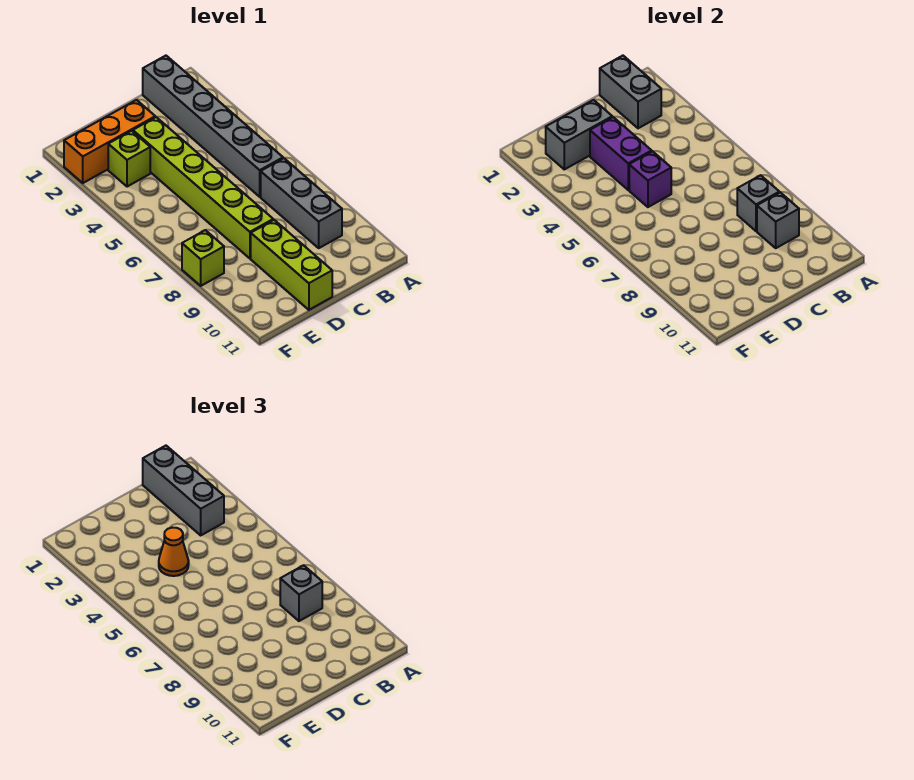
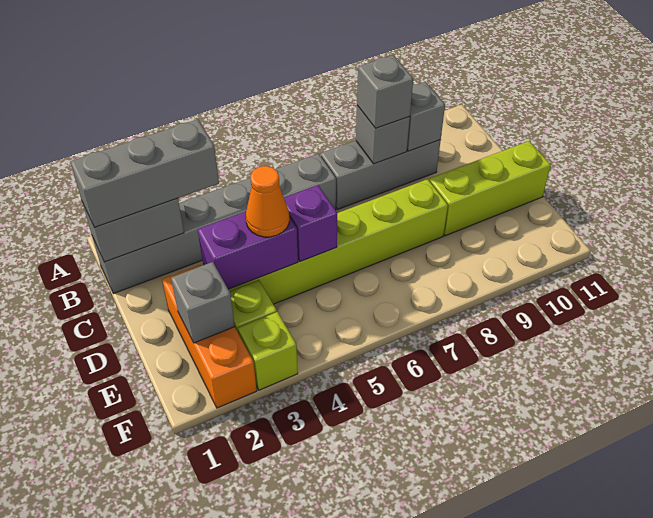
grey 1x2 brick [546,100,612,169] -> grey 1x1 brick [171,262,235,343]
lime 1x1 brick [182,230,224,286] -> lime 1x1 brick moved to [238,312,298,390]

